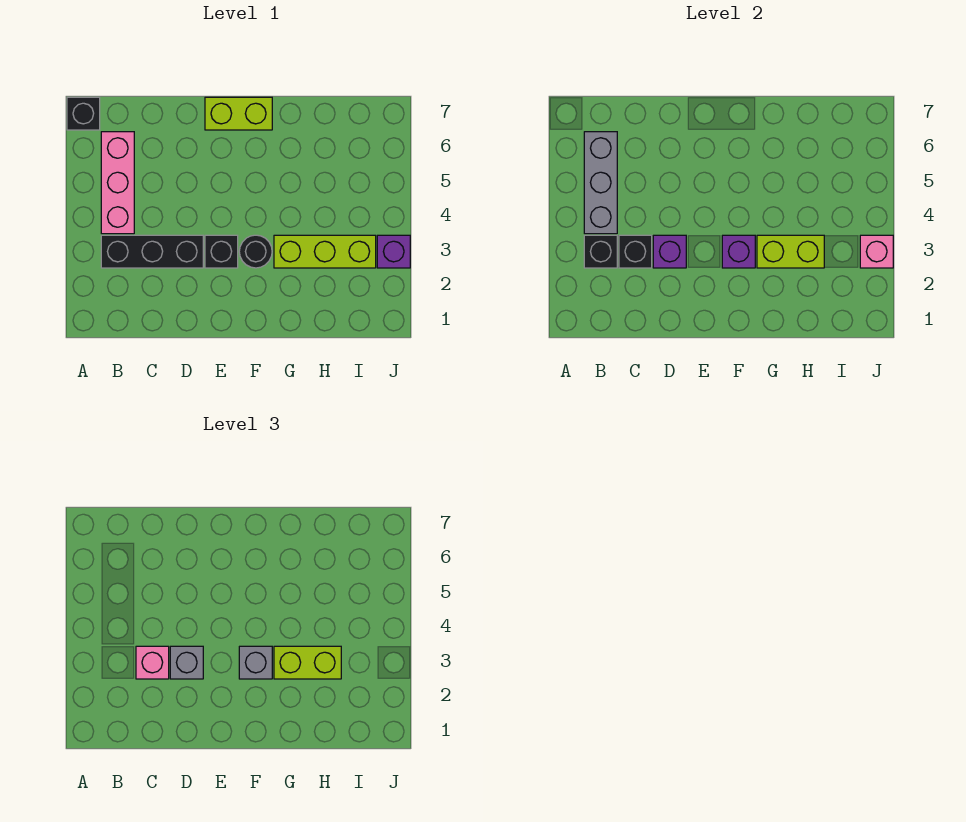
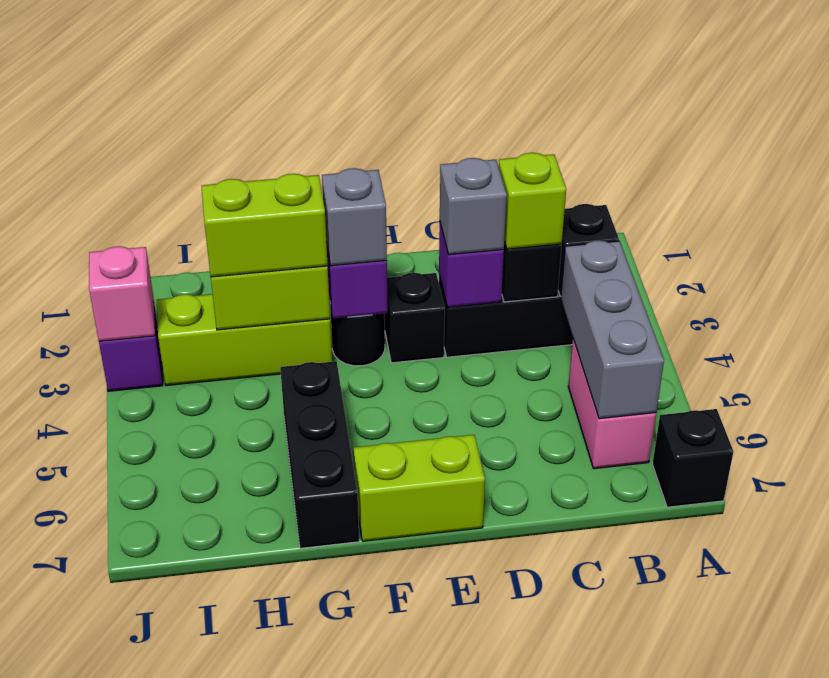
pink 1x3 brick [101,132,134,234] -> pink 1x2 brick [568,339,656,469]
pink 1x1 brick [136,646,169,679] -> lime 1x1 brick [499,153,566,249]
none -> black 1x3 brick [280,361,359,548]

